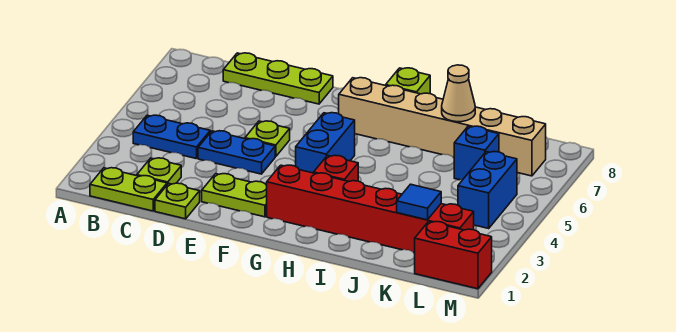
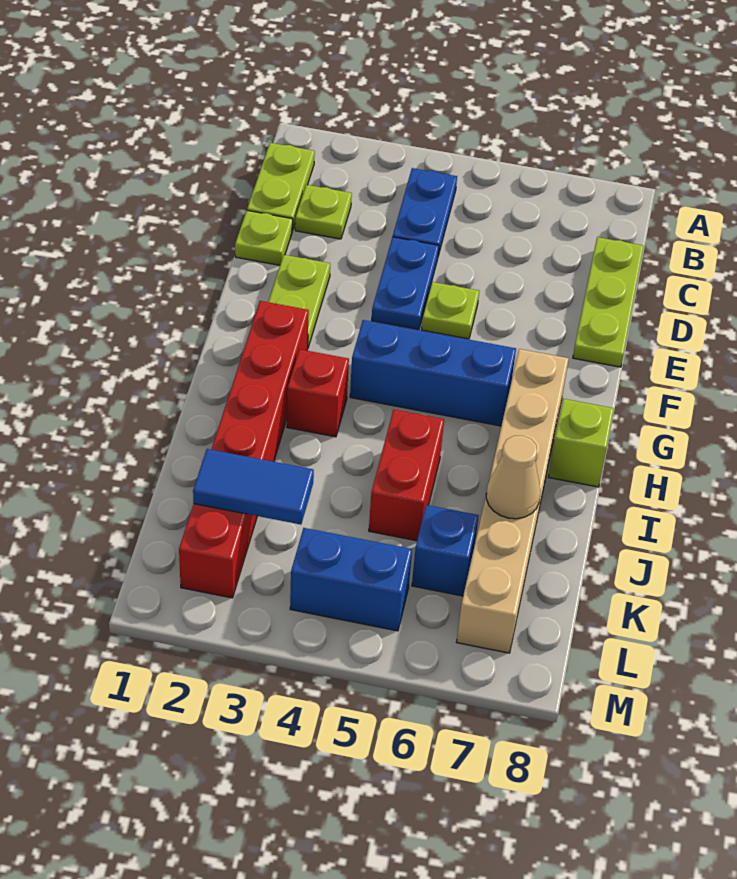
blue 1x2 brick [296,113,355,173] -> blue 1x3 brick [350,320,516,426]
blue 1x1 tile [397,184,441,220] -> blue 1x2 tile [193,449,314,524]
red 1x2 brick [415,222,492,289] -> red 1x2 brick moved to [369,410,444,541]

